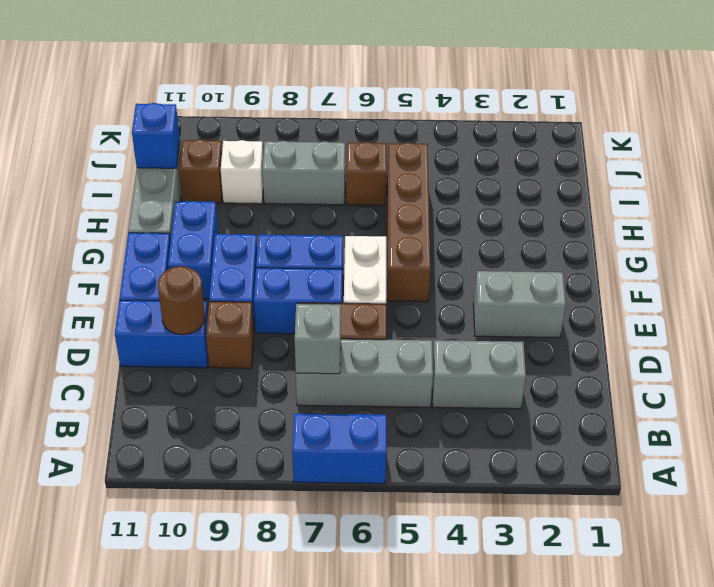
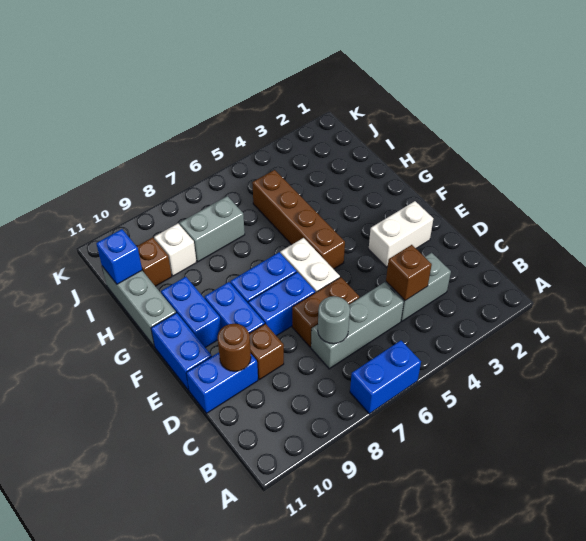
grey 1x1 brick [295,304,341,374] -> grey 1x1 round brick [318,296,350,344]
grey 1x2 brick [473,271,566,338] -> white 1x2 brick [369,201,433,267]
brown 1x1 brick [346,142,386,205] -> brown 1x1 brick moved to [386,245,432,301]

